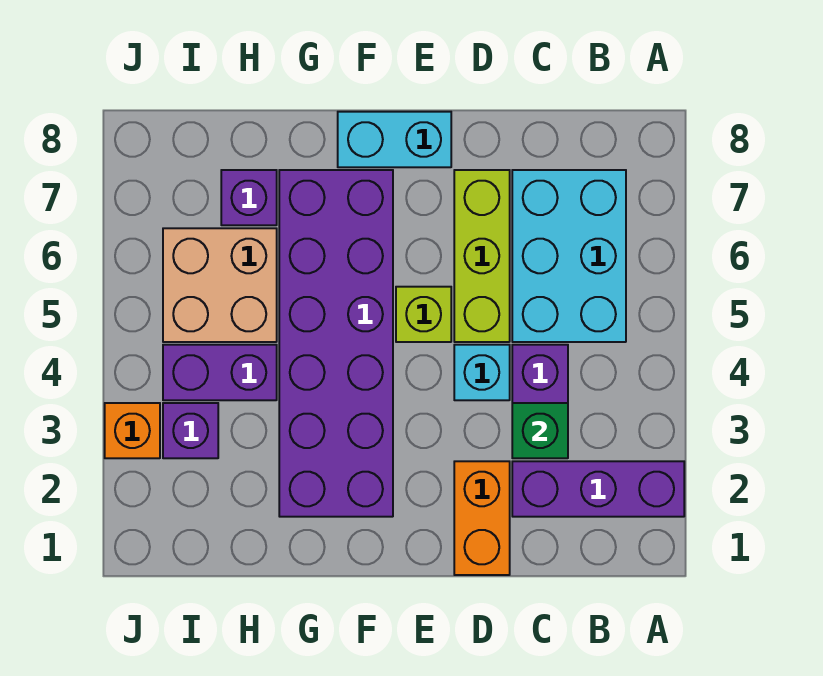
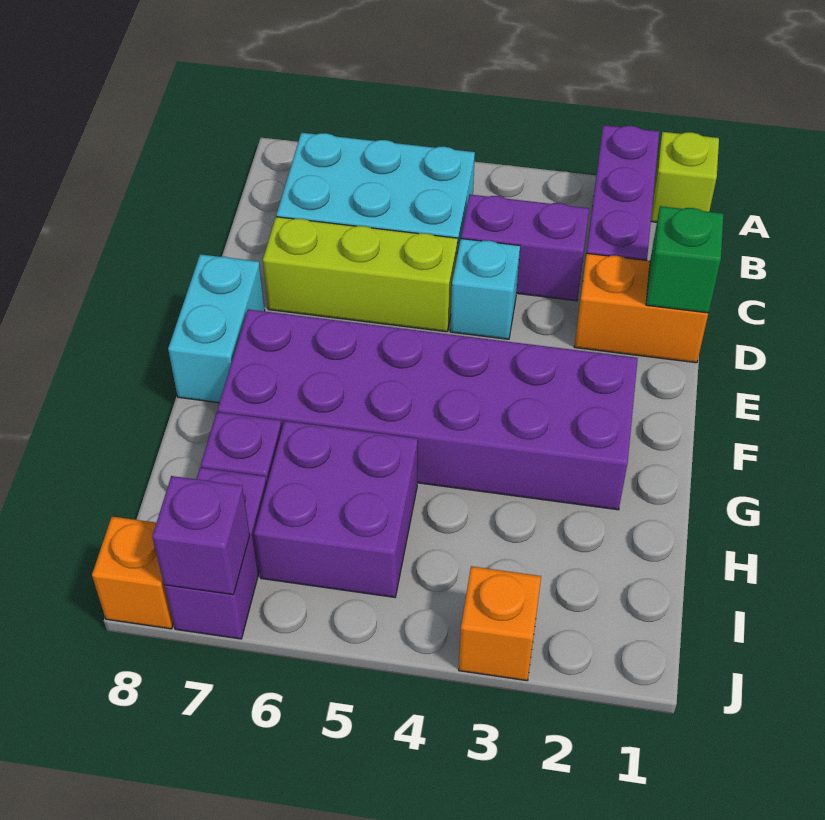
green 1x1 brick [512,403,568,458] -> green 1x1 brick moved to [646,206,723,313]
lime 1x1 brick [396,287,451,342] -> lime 1x1 brick moved to [651,132,719,222]
purple 1x2 brick [163,345,277,400] -> purple 1x2 brick moved to [164,468,267,639]
tan 2x2 brick [163,228,277,342] -> purple 2x2 brick [254,421,418,597]
purple 1x1 brick [163,403,218,458] -> purple 1x1 brick moved to [152,476,250,595]
none -> orange 1x1 brick [92,517,173,629]

